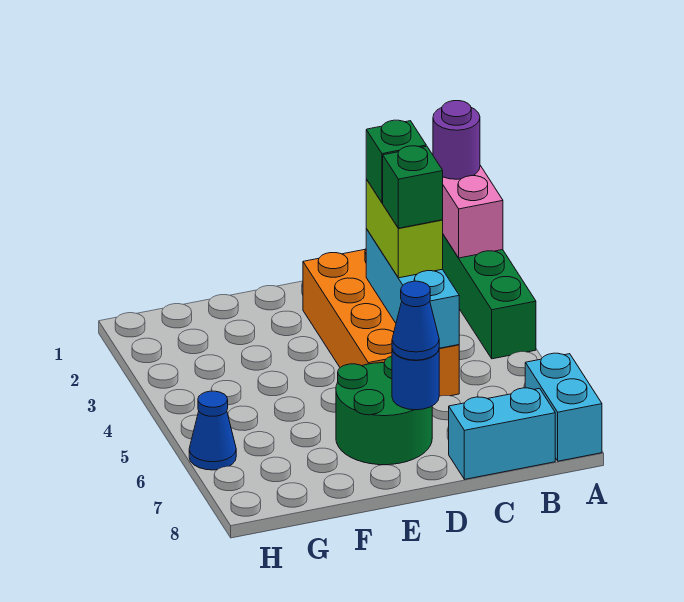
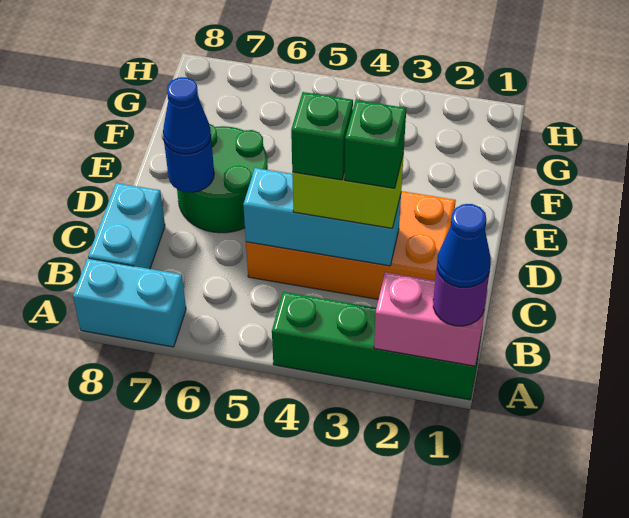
blue 1x1 cone [189,391,236,470] -> blue 1x1 cone moved to [437,204,491,287]

